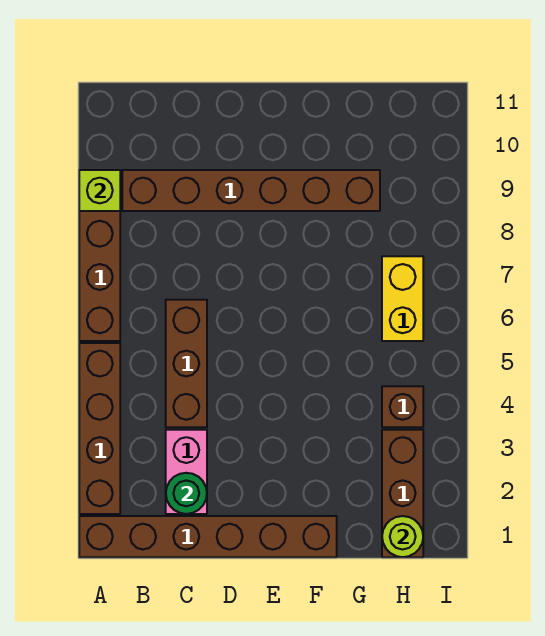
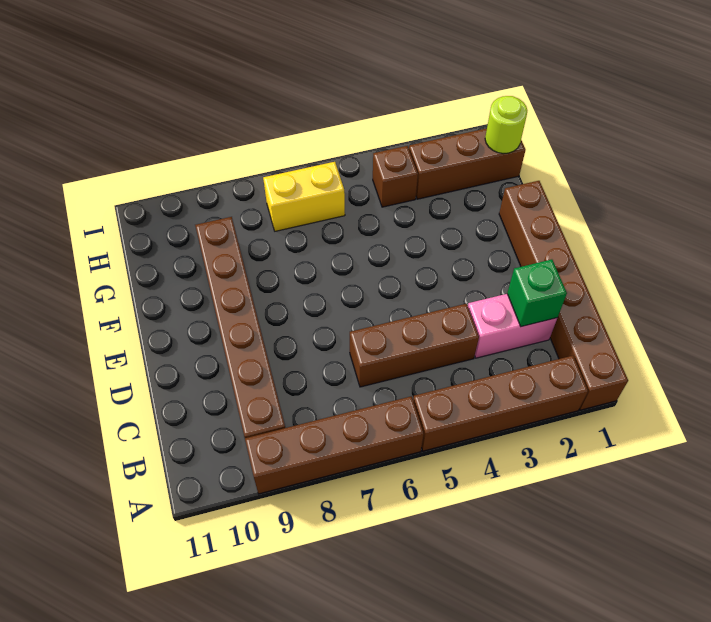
lime 1x1 brick [79,170,120,211] -> none
green 1x1 round brick [166,473,207,514] -> green 1x1 brick [507,259,567,327]

